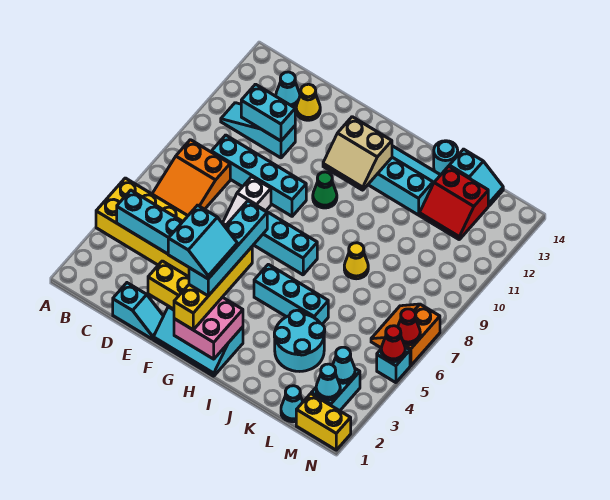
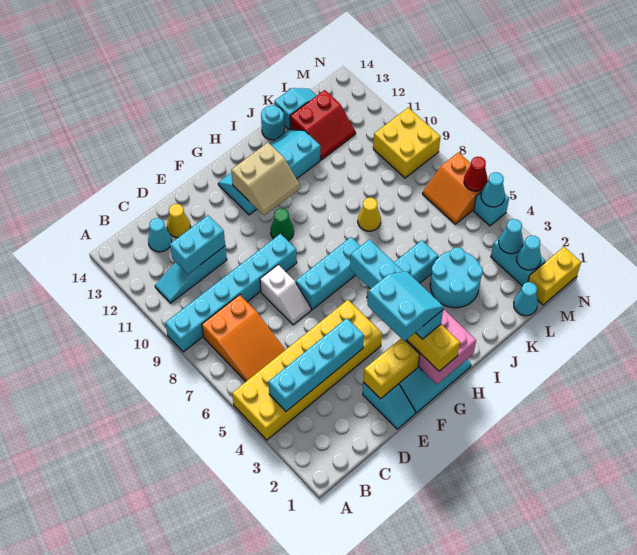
cyan 1x4 brick [211,135,306,216] -> cyan 1x6 brick [165,234,297,352]
cyan 1x2 slope [113,283,163,339] -> cyan 1x2 slope turned to [363,382,415,429]
none -> yellow 2x2 brick [373,108,440,178]
red 1x1 cone [381,326,405,362] -> cyan 1x1 cone [481,172,505,207]

